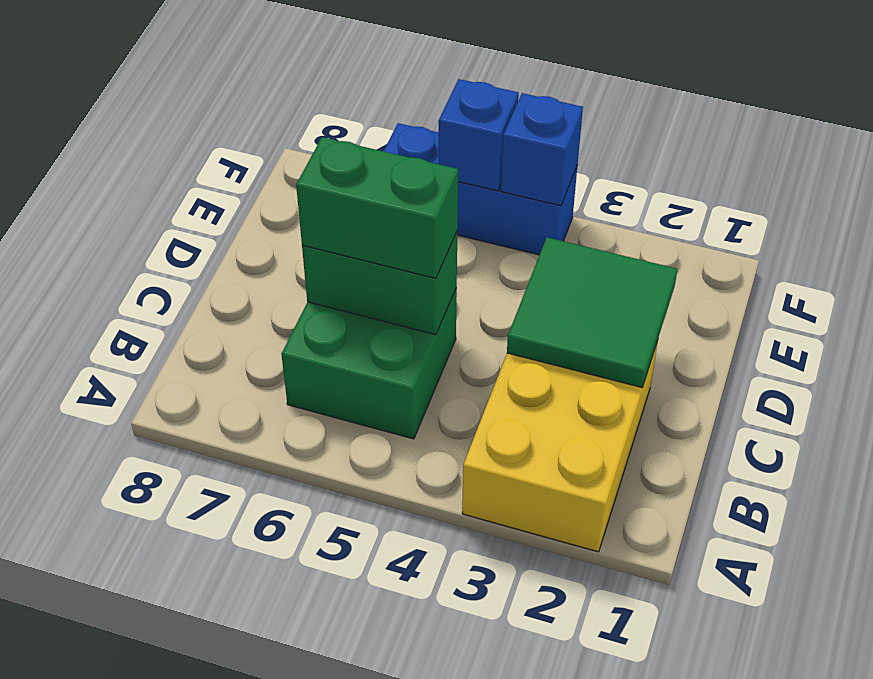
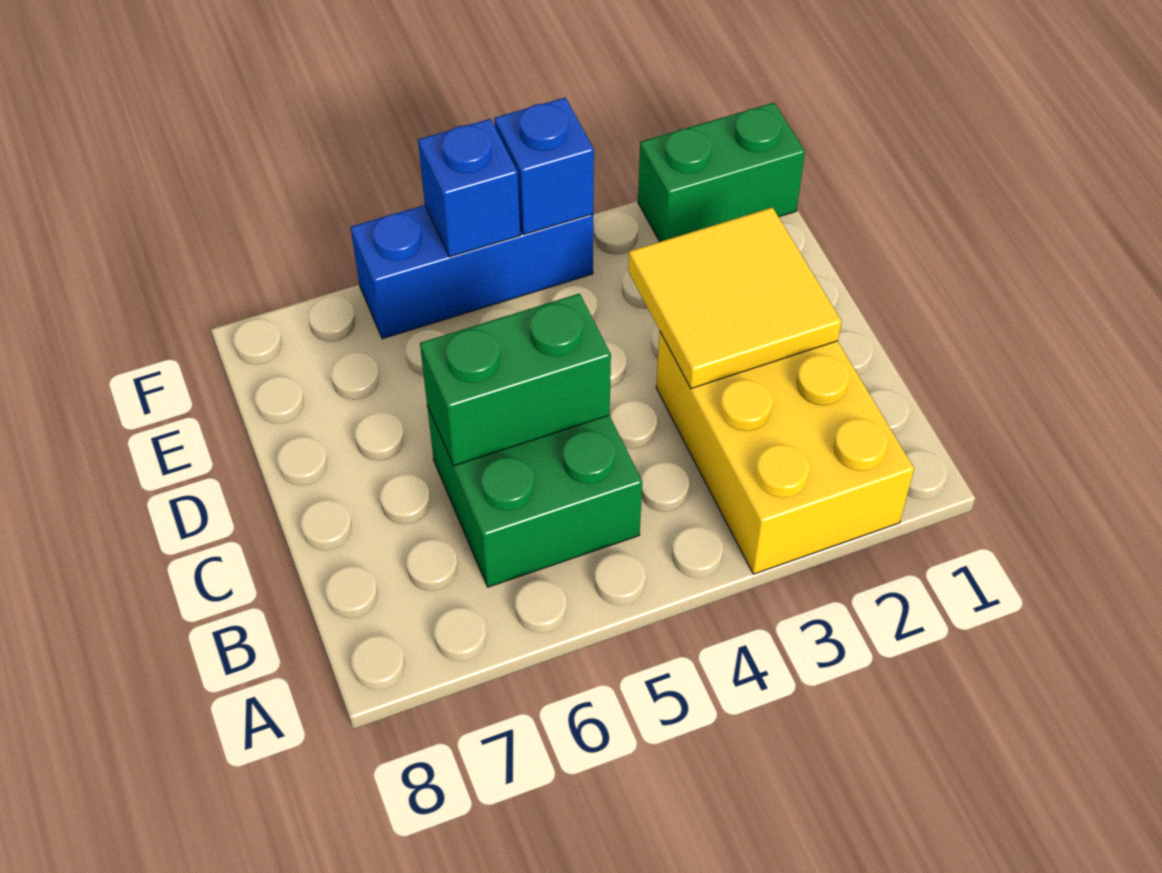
green 2x2 tile [507,237,678,388] -> yellow 2x2 tile [628,207,842,389]
green 1x2 brick [296,137,458,278] -> green 1x2 brick moved to [638,103,805,242]

